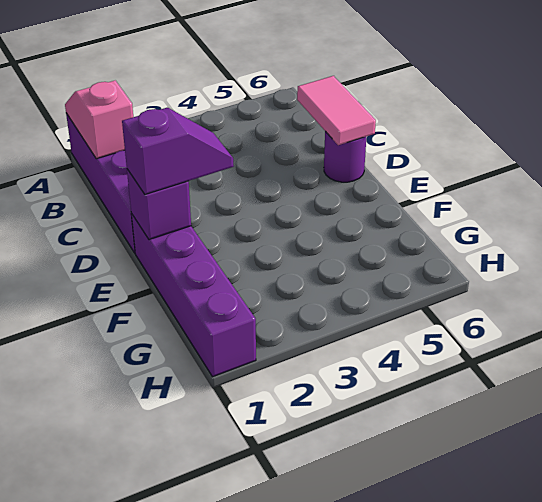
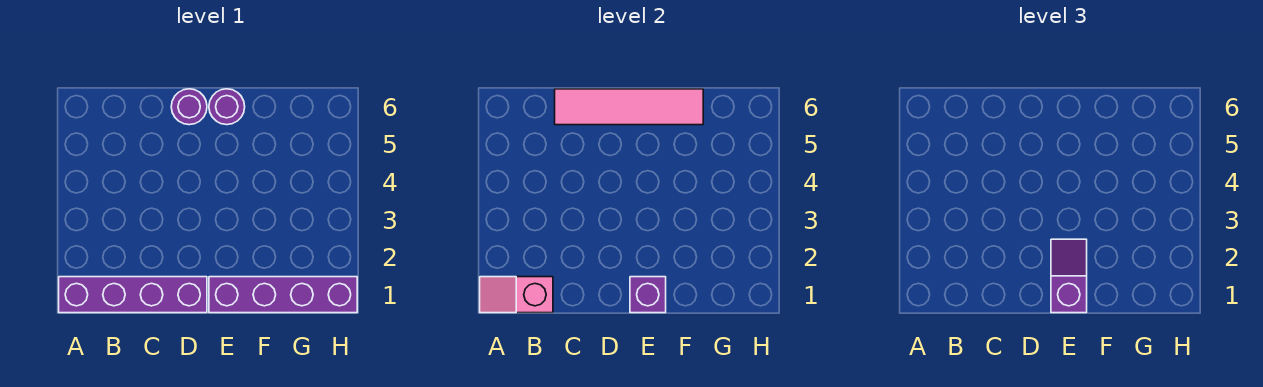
pink 1x2 tile [297,76,376,145] -> pink 1x4 tile [555,89,703,125]
none -> purple 1x1 round brick [209,89,245,125]

